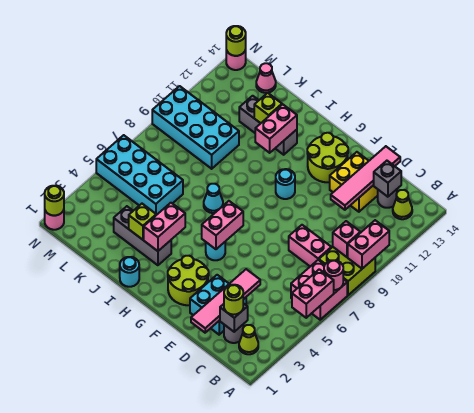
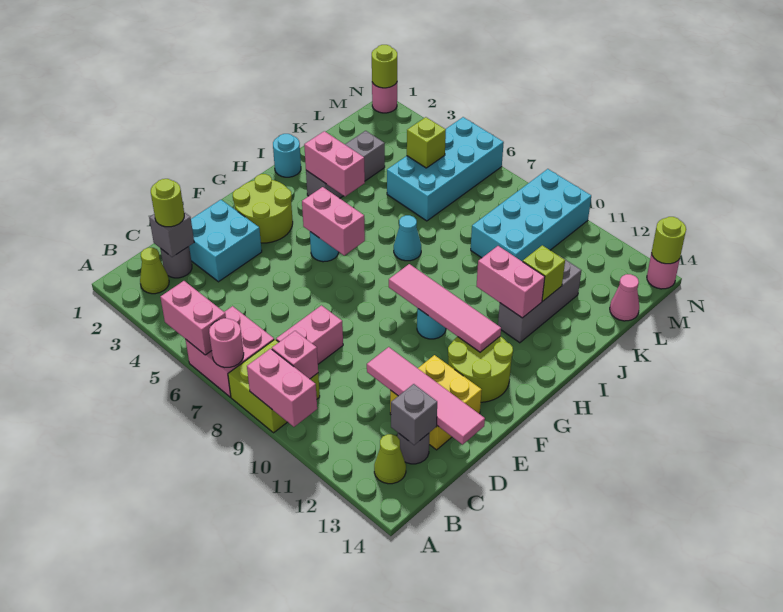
pink 1x4 tile [191,269,260,333] -> pink 1x4 tile moved to [389,264,501,352]
lime 1x1 brick [129,204,156,240] -> lime 1x1 brick moved to [407,117,446,168]

